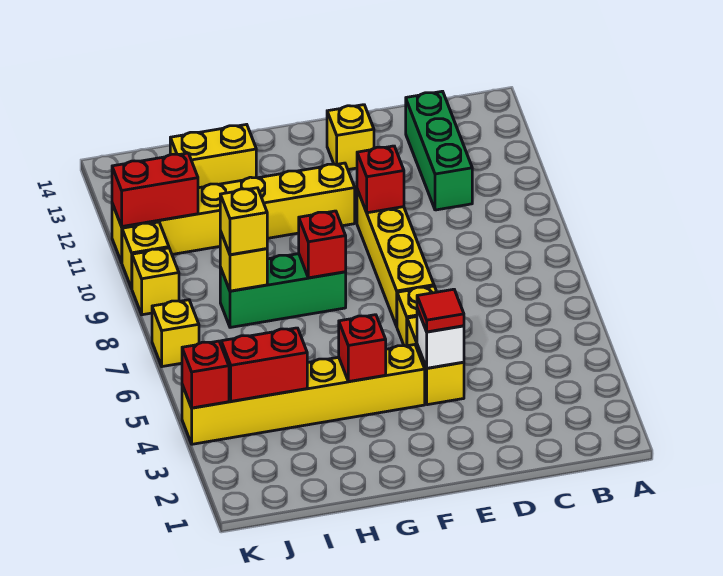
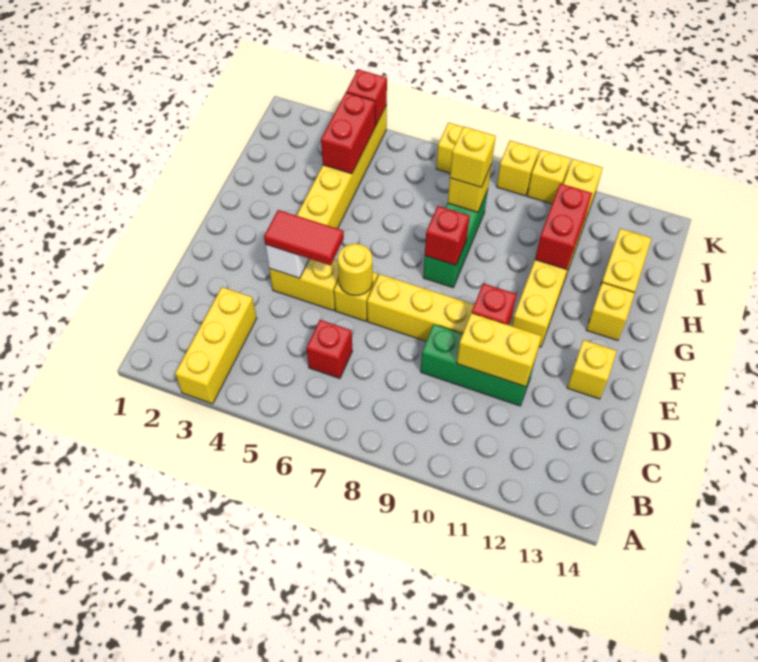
none -> yellow 1x3 brick [175,287,257,404]
green 1x3 brick [406,91,472,210] -> green 1x3 brick moved to [421,324,535,406]
none -> yellow 1x2 brick [457,313,542,387]
red 1x1 tile [417,289,464,332] -> red 1x2 tile [264,210,344,265]
none -> yellow 1x1 round brick [338,244,373,296]
red 1x1 brick [339,315,386,382] -> red 1x1 brick moved to [306,320,352,378]
none -> yellow 1x1 brick [586,282,635,340]
red 1x2 brick [112,153,198,226] -> red 1x2 brick moved to [535,183,592,269]

